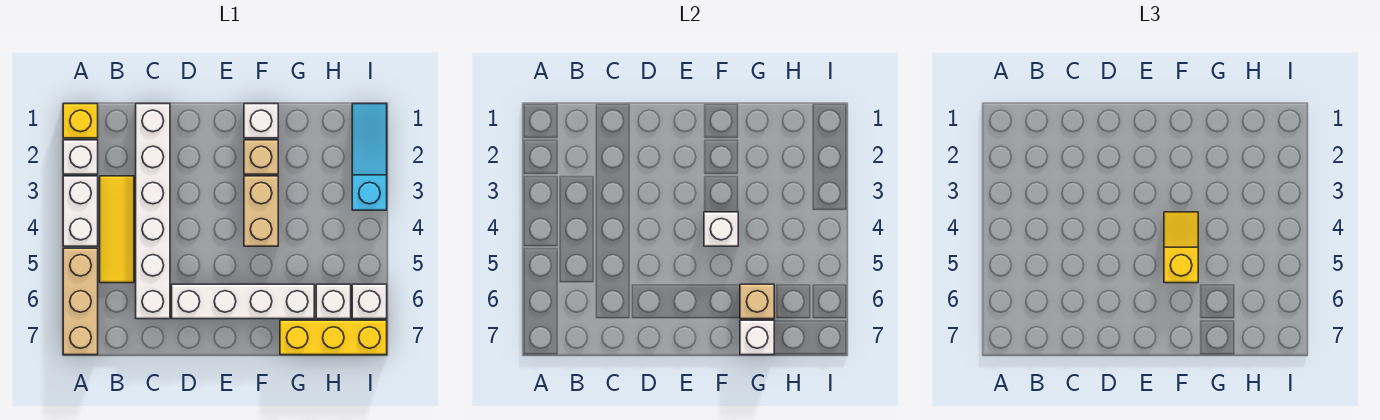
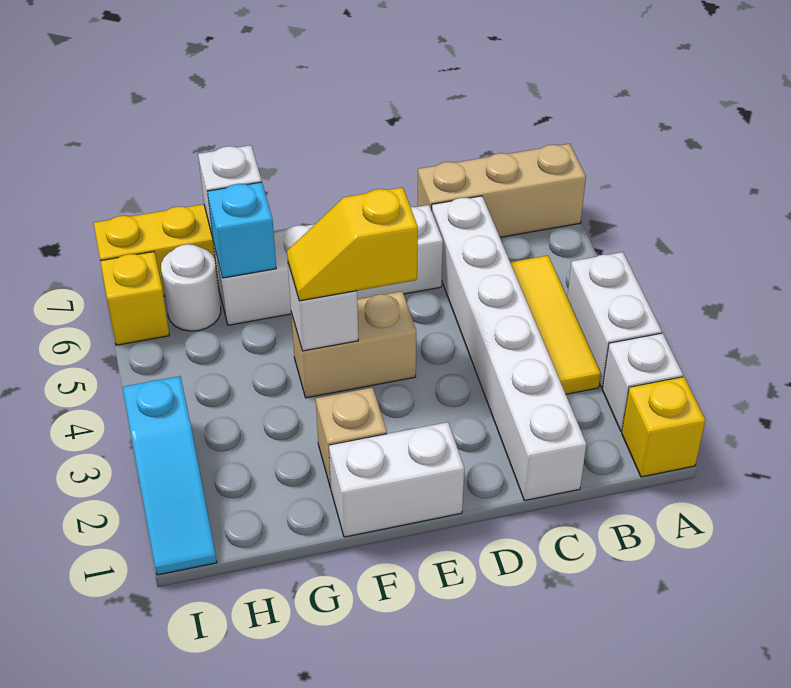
tan 1x3 brick [63,248,98,355] -> tan 1x3 brick turned to [417,144,586,237]
white 1x1 brick [244,104,278,138] -> white 1x2 brick [329,422,464,537]
tan 1x2 brick [244,176,278,246] -> tan 1x2 brick turned to [291,291,416,398]
yellow 1x2 slope [1164,212,1198,283] -> yellow 1x2 slope turned to [287,187,418,301]
tan 1x1 brick [740,284,774,319] -> cyan 1x1 brick [207,182,276,278]
white 1x1 brick [316,284,351,319] -> white 1x1 round brick [161,244,221,331]
white 1x1 brick [352,284,387,319] -> yellow 1x1 brick [100,252,169,345]

